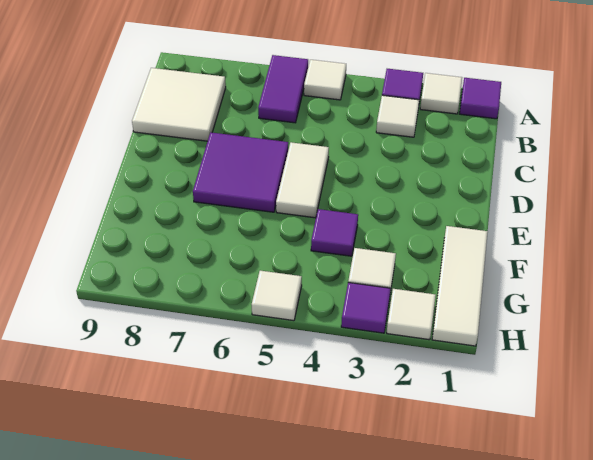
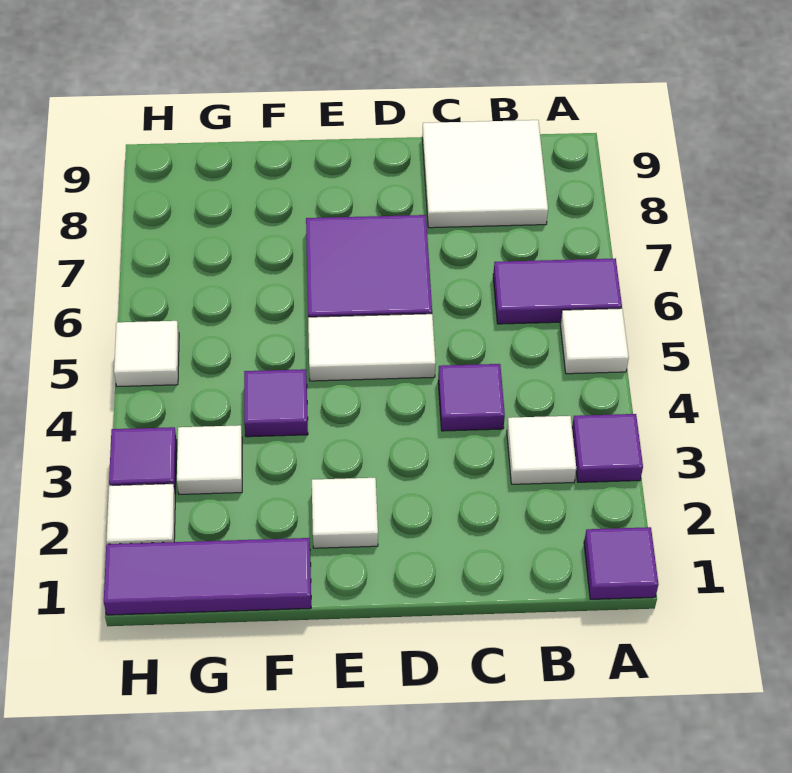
white 1x1 tile [420,73,462,114] -> white 1x1 tile moved to [312,478,378,548]
none -> purple 1x1 tile [438,364,505,431]
white 1x3 tile [432,226,488,346] -> purple 1x3 tile [104,538,311,615]

